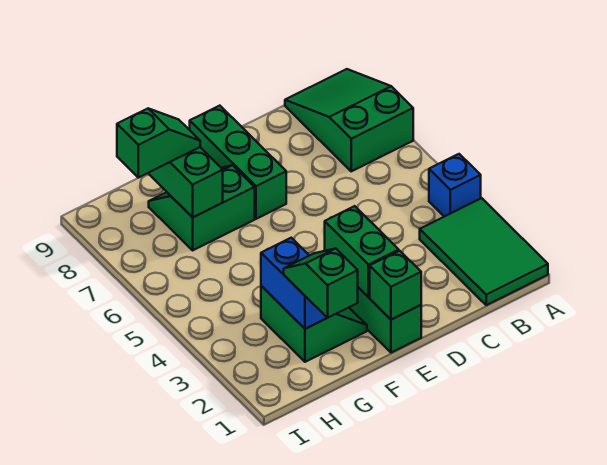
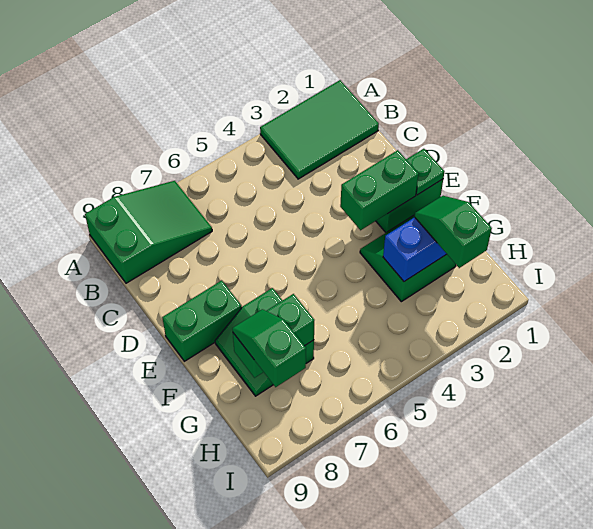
blue 1x1 brick [429,154,481,217] -> none
green 2x3 slope [285,69,413,171] -> green 2x3 slope turned to [85,181,212,283]
green 1x1 brick [370,251,421,320] -> green 1x1 plate [406,149,444,195]
green 1x3 brick [190,106,286,219] -> green 1x2 brick [162,280,242,361]
green 1x2 slope [284,248,358,318] -> green 1x2 slope turned to [415,196,492,268]

